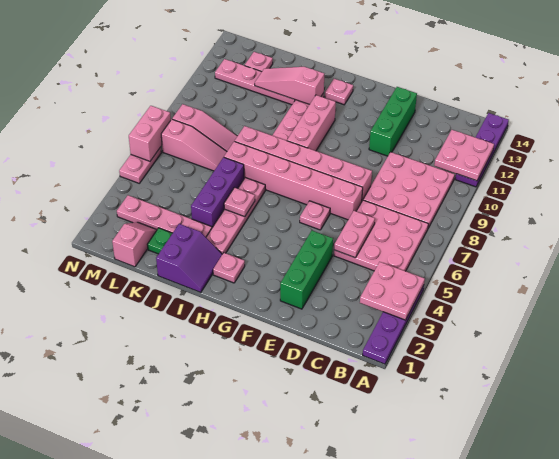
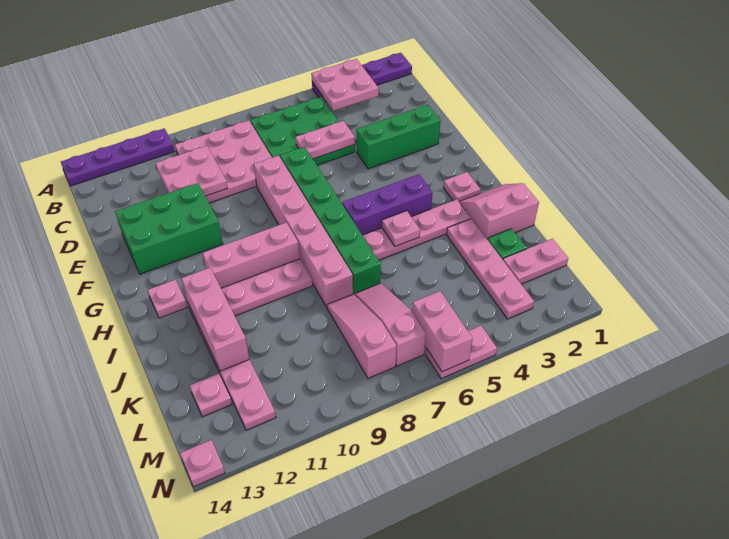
pink 2x2 plate [434,130,494,181] -> pink 2x2 plate moved to [156,146,228,196]
pink 3x3 plate [334,200,428,271] -> green 3x3 plate [250,97,355,165]
pink 1x6 brick [224,141,363,220] -> green 1x6 brick [280,147,381,295]
green 1x3 brick [369,87,417,156] -> green 2x3 brick [115,183,223,274]
pink 1x1 plate [300,201,330,230] -> pink 1x1 plate moved to [180,440,225,487]
purple 2x2 slope [156,224,222,292] -> pink 2x2 slope [459,183,539,239]
pink 1x3 slope [255,67,324,104] -> pink 1x3 brick [182,268,249,371]
purple 1x3 brick [191,157,244,227] -> purple 1x3 brick moved to [342,174,433,235]
pink 1x2 slope [112,222,157,267] -> pink 1x2 plate [503,239,568,284]
pink 1x2 brick [129,106,171,161] -> pink 1x2 brick turned to [412,291,473,372]

